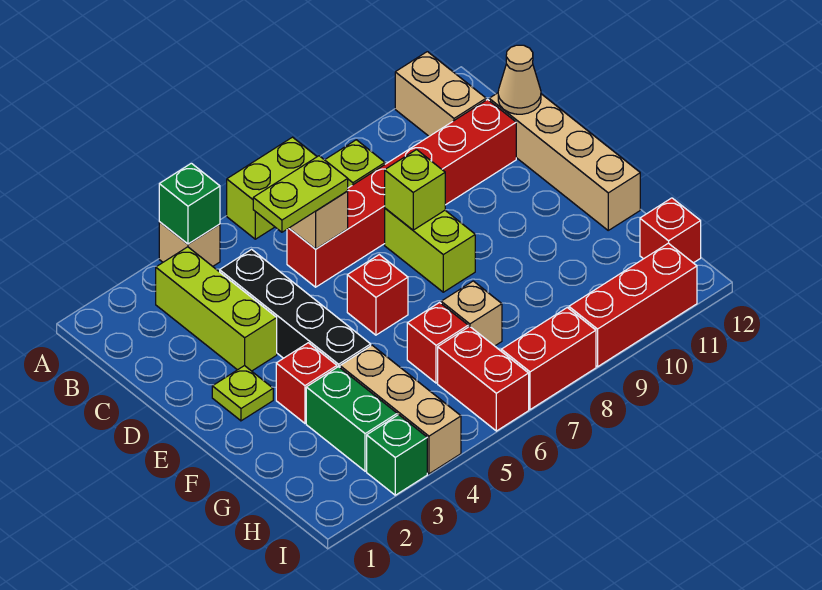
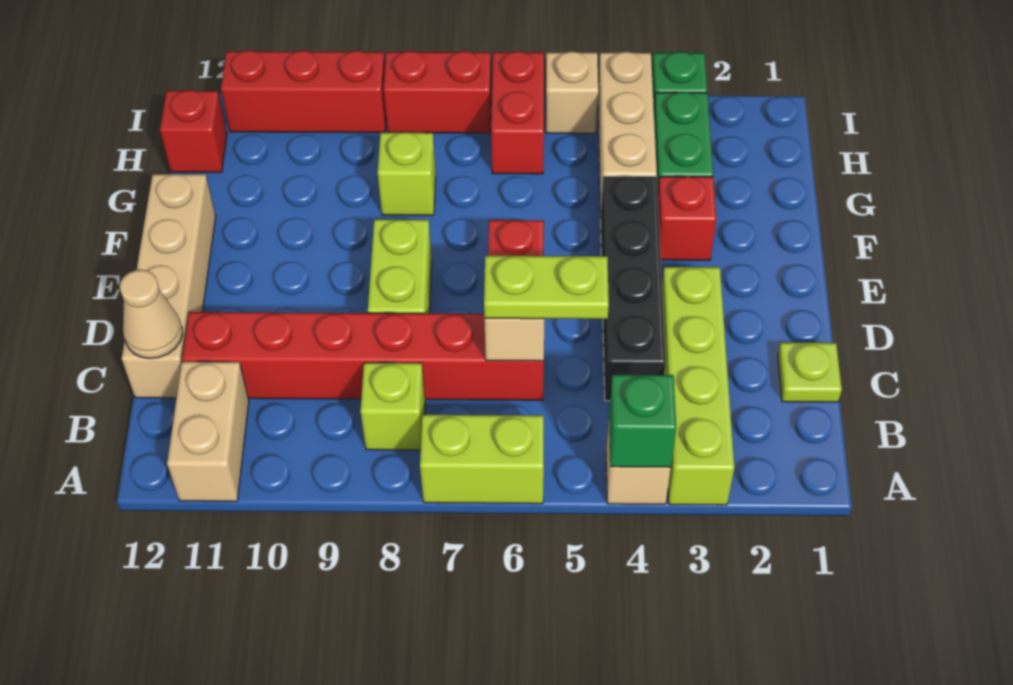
lime 1x3 brick [156,247,277,371] -> lime 1x4 brick [662,267,734,505]
lime 1x1 brick [385,150,445,230] -> lime 1x1 brick moved to [378,132,436,215]
lime 1x1 plate [212,366,273,421] -> lime 1x1 plate moved to [778,343,842,402]
red 1x1 brick [407,303,468,383] -> none
tan 1x1 brick [441,281,502,346] -> tan 1x1 brick moved to [546,51,598,134]

